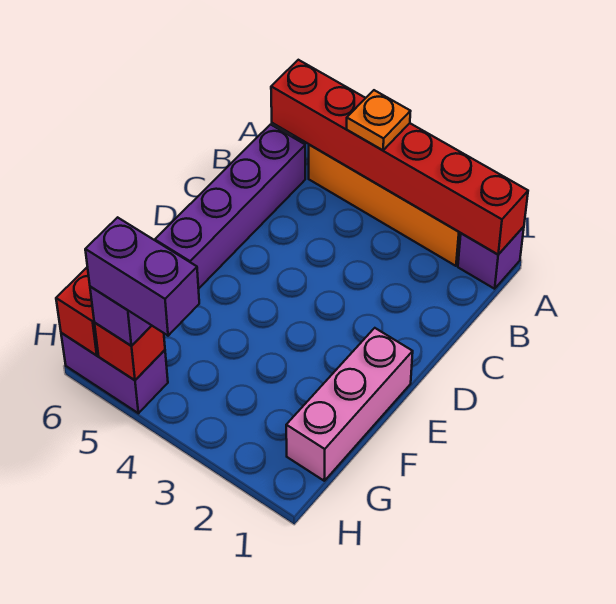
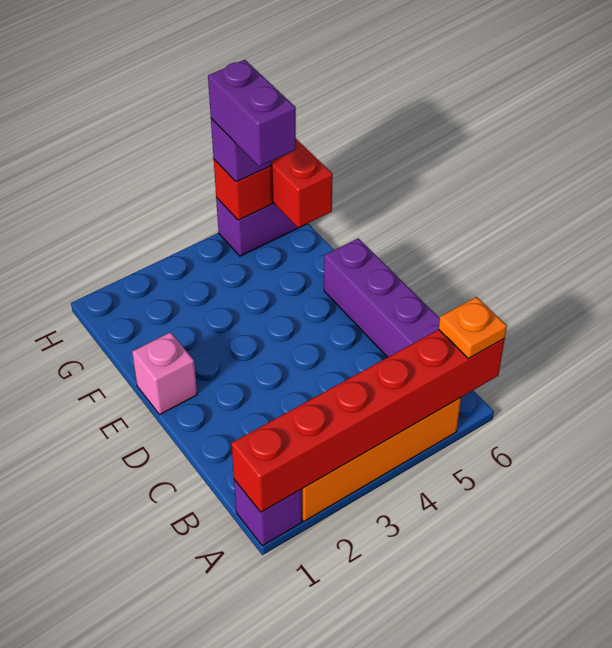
orange 1x1 plate [347,90,411,150] -> orange 1x1 plate moved to [439,297,507,359]
pink 1x3 brick [286,328,413,481] -> pink 1x1 brick [132,332,197,415]
purple 1x2 brick [85,217,199,336] -> purple 1x2 brick turned to [208,60,296,166]

